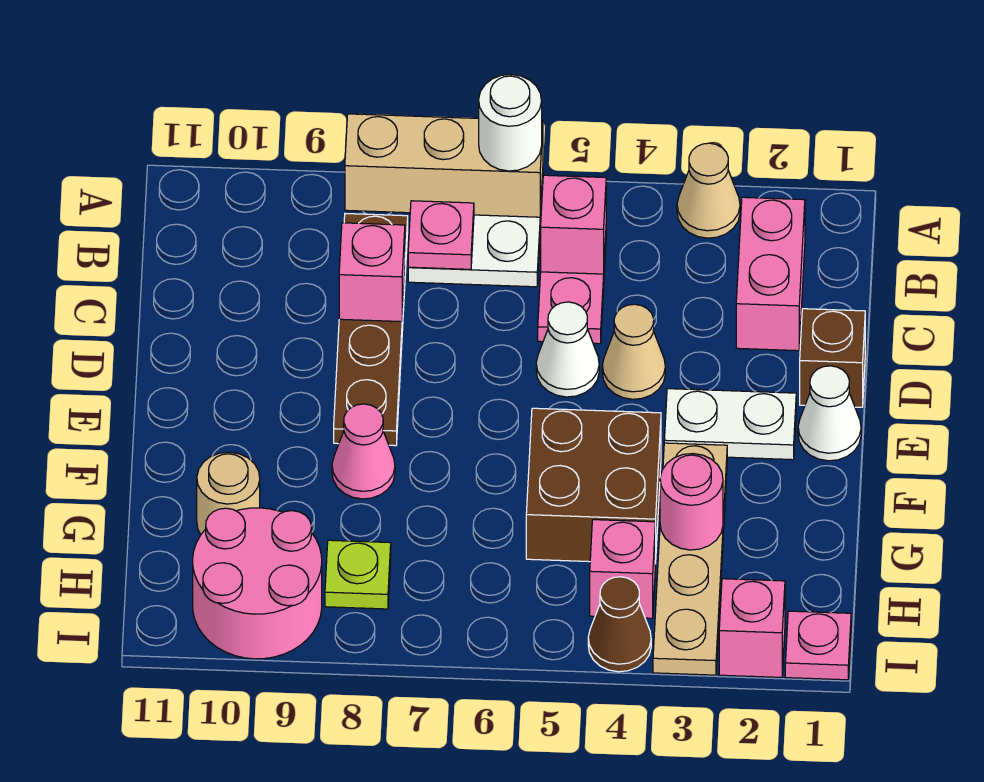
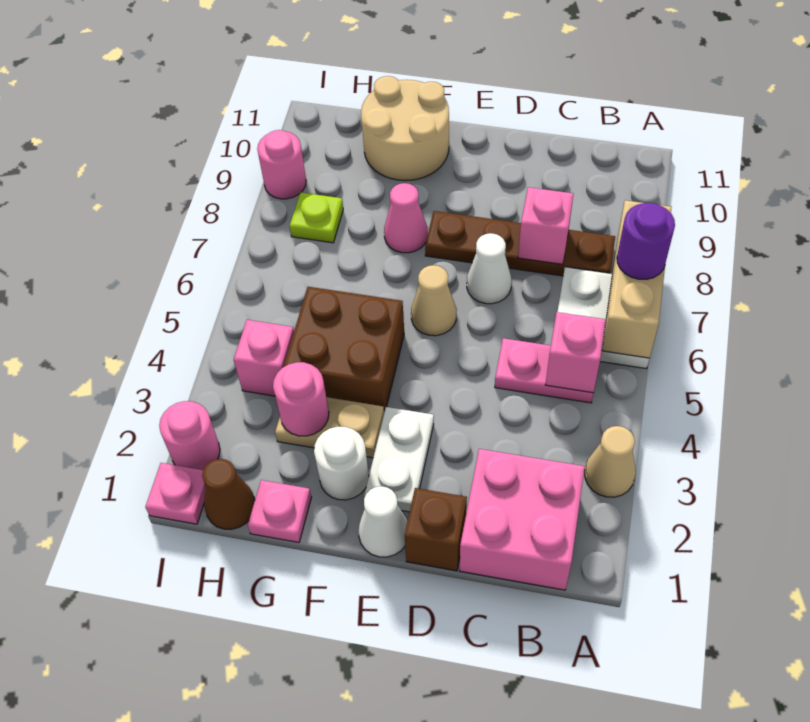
white 1x1 round brick [479,75,542,171] -> white 1x1 round brick moved to [314,427,369,500]
none -> purple 1x1 round brick [617,203,675,279]
pink 1x2 brick [736,197,805,351] -> pink 2x2 brick [460,449,585,590]
pink 1x1 plate [408,201,474,269] -> pink 1x1 plate moved to [248,480,312,542]
tan 1x1 cone [602,304,665,399] -> tan 1x1 cone moved to [411,265,457,336]
white 1x1 cone [536,302,599,397] -> white 1x1 cone moved to [467,233,512,304]
tan 1x4 plate [653,443,727,675] -> tan 1x2 plate [275,397,384,458]
tan 1x1 round brick [197,452,260,534] -> tan 2x2 round brick [361,76,449,181]
pink 2x2 round brick [193,508,322,659] -> pink 1x1 round brick [257,130,306,199]
pink 1x1 brick [719,579,785,677] -> pink 1x1 round brick [159,401,220,470]
brown 1x1 cone [588,577,651,672] -> brown 1x1 cone moved to [202,459,255,529]

